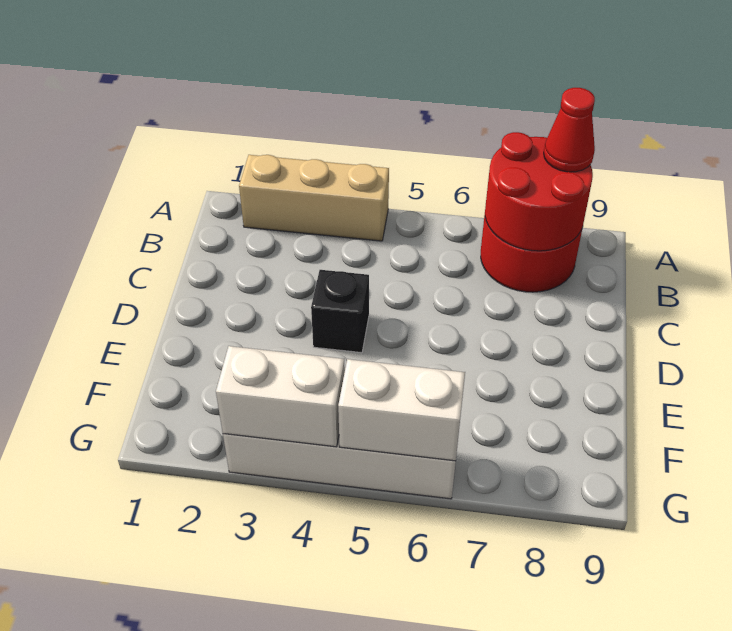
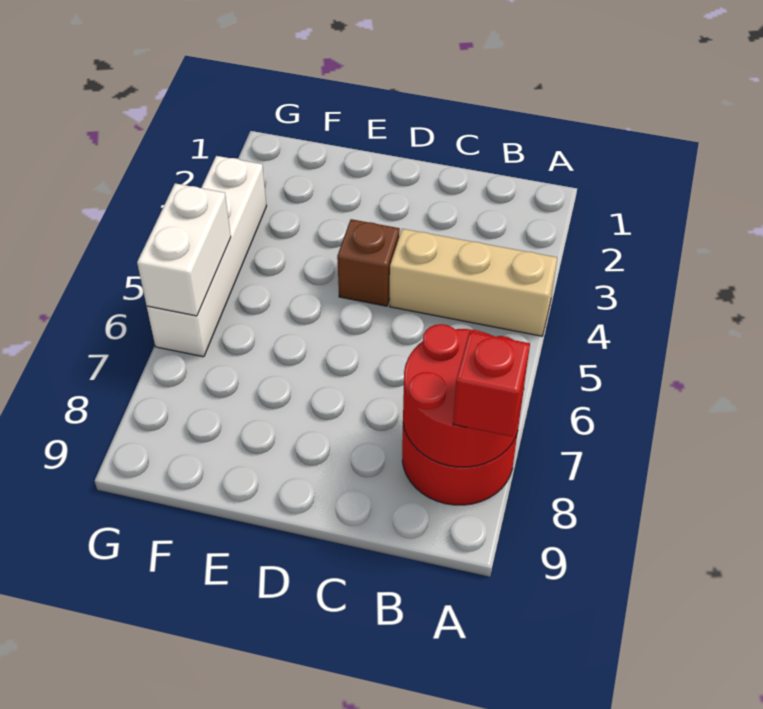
tan 1x3 brick [239,155,389,241] -> tan 1x3 brick turned to [390,229,557,336]
red 1x1 cone [544,88,595,172] -> red 1x1 brick [453,332,530,437]
black 1x1 brick [311,270,369,353] -> brown 1x1 brick [337,219,400,306]
white 1x2 brick [216,346,345,447] -> none

